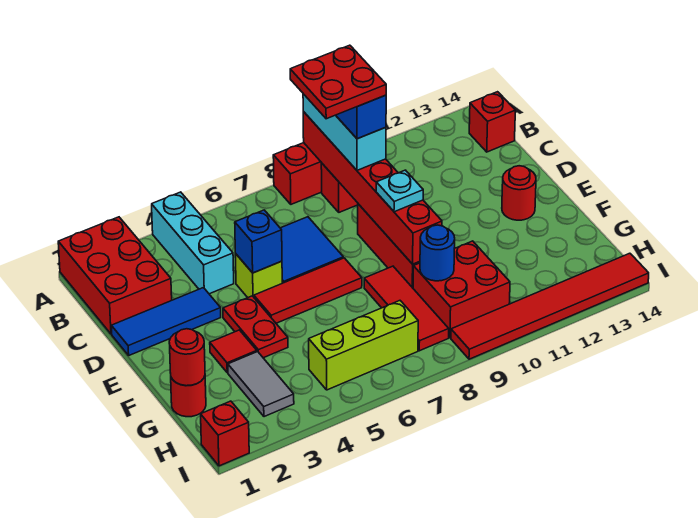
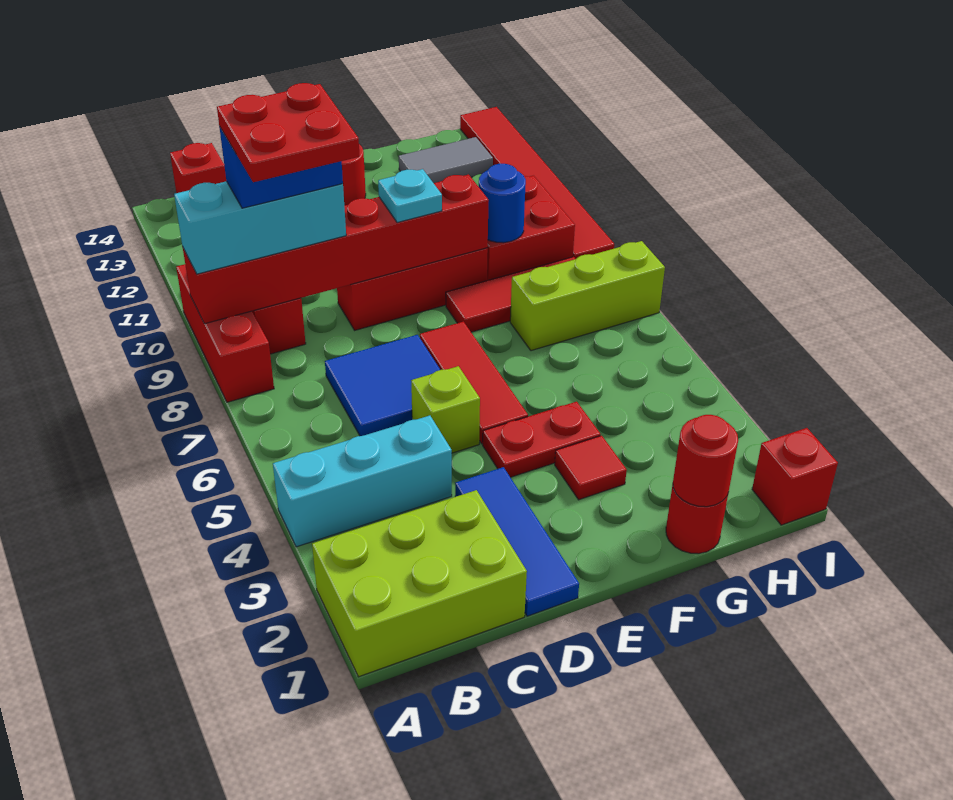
red 2x3 brick [58,217,172,334] -> lime 2x3 brick [312,490,527,677]
blue 1x1 brick [235,210,282,273] -> none
grey 1x2 tile [228,352,294,417] -> grey 1x2 tile moved to [399,137,493,183]
lime 1x3 brick [309,301,418,390] -> lime 1x3 brick turned to [510,241,665,351]

